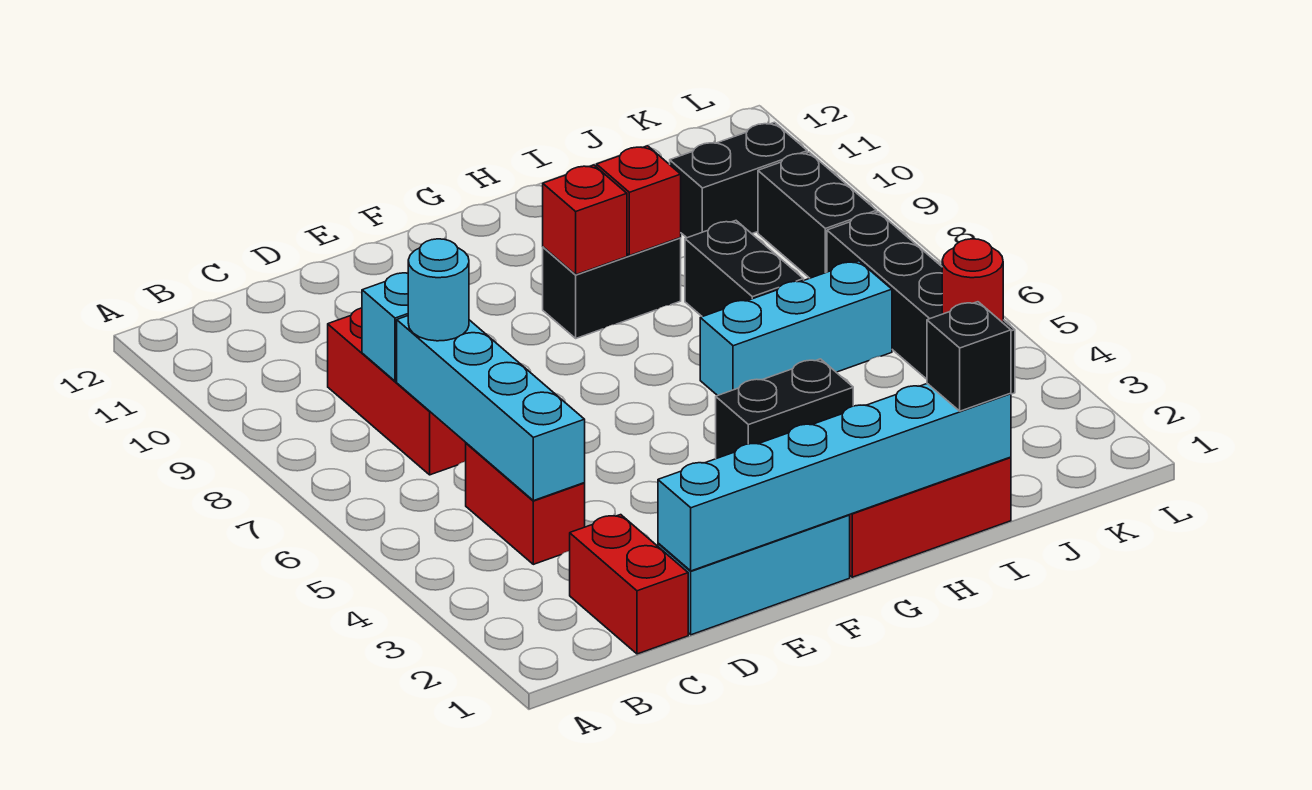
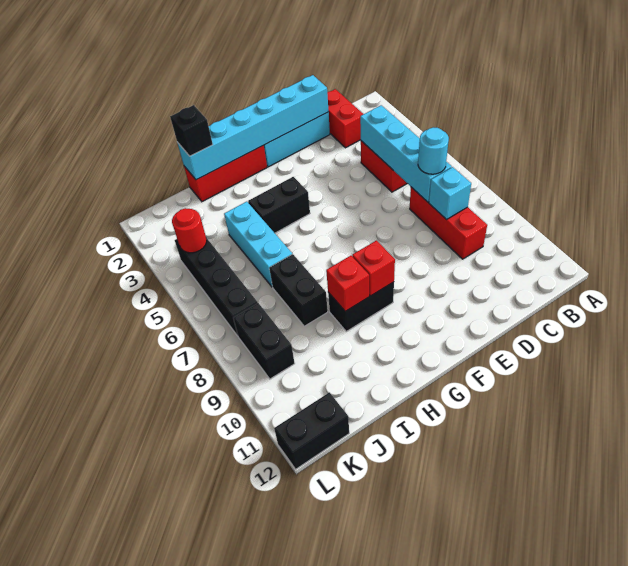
cyan 1x3 brick [700,261,892,396] -> cyan 1x3 brick turned to [224,202,292,287]
black 1x2 brick [670,122,807,238] -> black 1x2 brick moved to [274,392,349,469]

